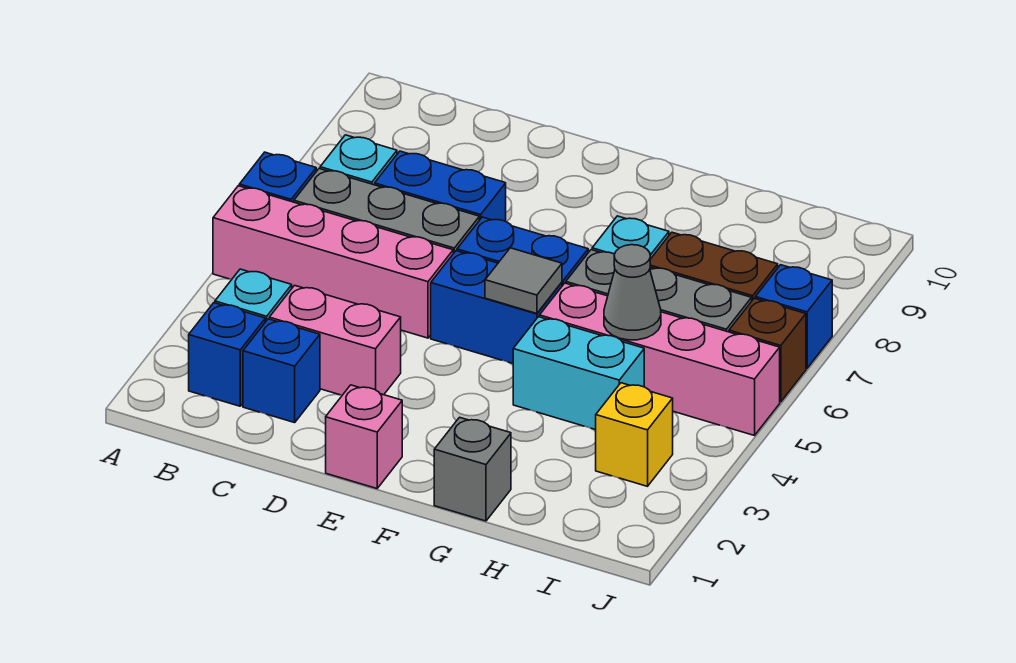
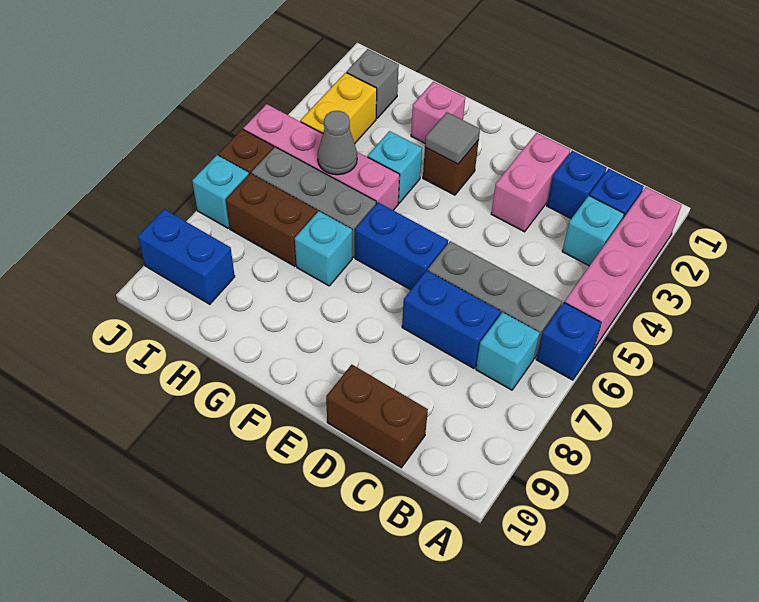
pink 1x4 brick [213,186,453,338] -> pink 1x4 brick turned to [565,187,681,348]
pink 1x2 brick [269,285,401,395] -> pink 1x2 brick turned to [491,133,570,232]
none -> brown 1x2 brick [326,365,428,468]
pink 1x1 brick [326,385,402,489] -> pink 1x1 brick moved to [411,82,465,143]
blue 1x2 brick [431,251,562,363] -> blue 1x2 brick moved to [138,209,235,304]
none -> brown 1x1 brick [423,140,479,195]
grey 1x1 tile [485,248,562,314] -> grey 1x1 tile moved to [425,112,480,164]
grey 1x1 brick [434,417,511,521] -> grey 1x1 brick moved to [347,49,399,119]
cyan 1x2 brick [513,317,644,430] -> cyan 1x1 brick [368,131,422,203]
yellow 1x1 brick [596,383,673,486] -> yellow 1x2 brick [300,72,377,144]
blue 1x1 brick [755,265,832,368] -> cyan 1x1 brick [192,155,249,228]

